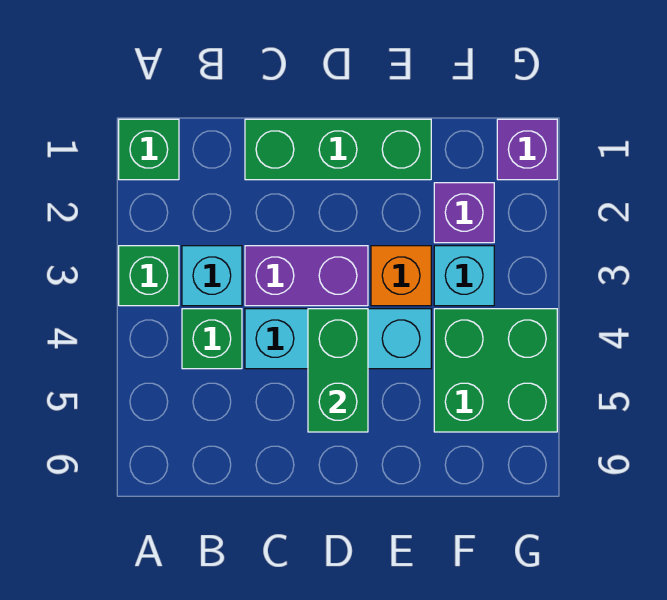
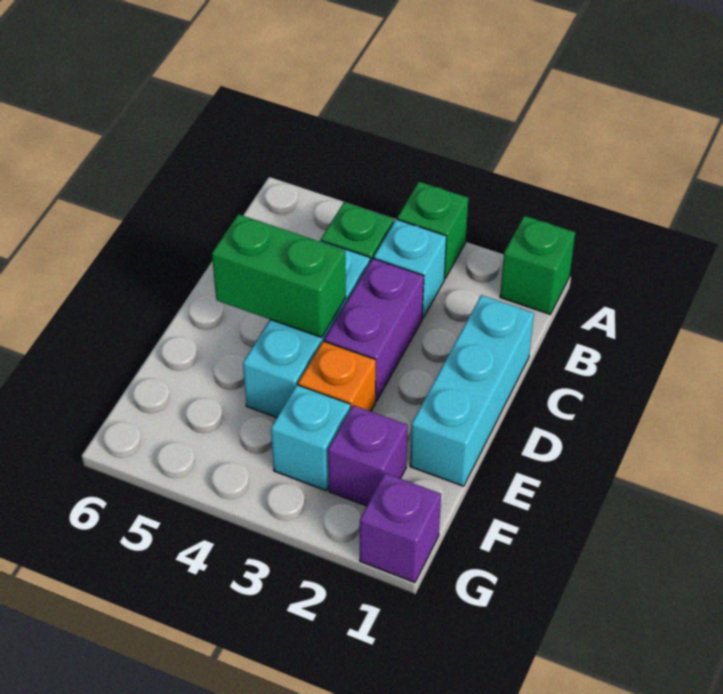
green 1x3 brick [245,119,431,180] -> cyan 1x3 brick [410,295,534,486]
green 2x2 brick [434,309,557,432] -> none

